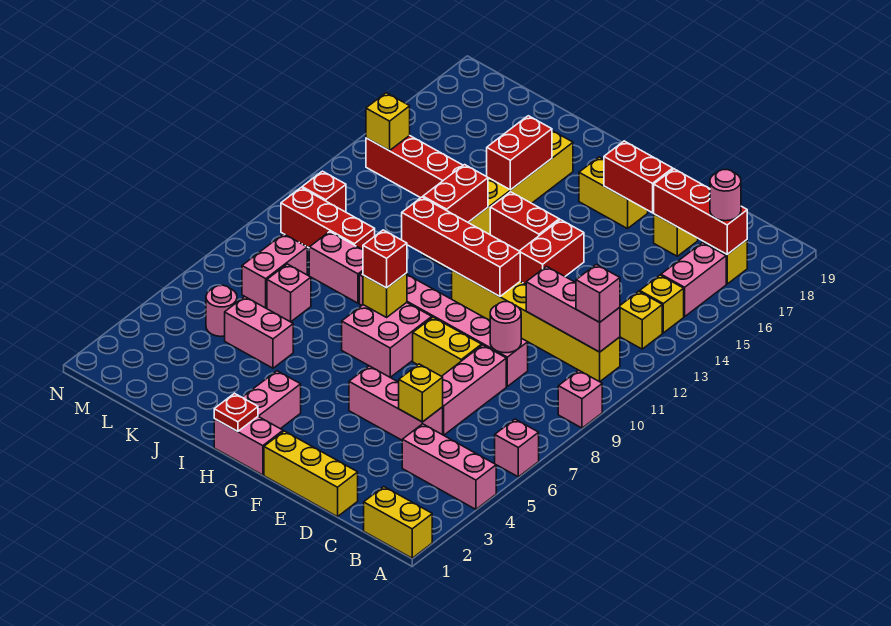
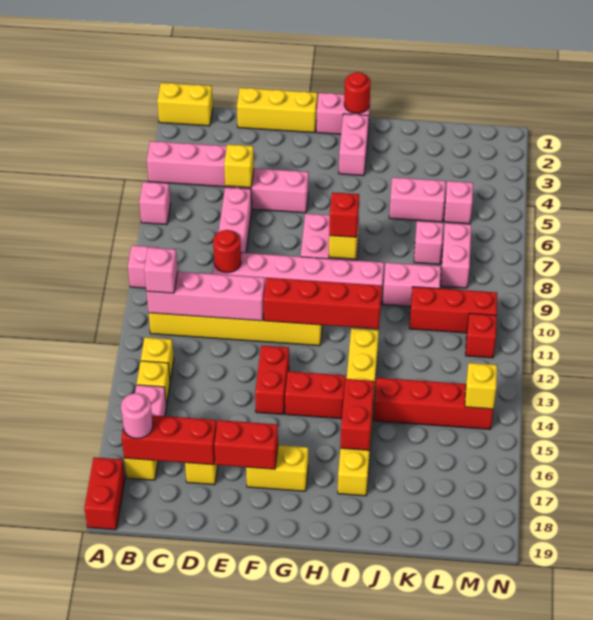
pink 1x3 brick [526,266,620,352] -> pink 1x4 brick [146,272,265,321]
pink 1x1 round brick [490,302,521,353] -> red 1x1 round brick [213,230,241,273]
yellow 1x2 brick [413,317,482,376] -> none
red 1x1 plate [214,393,258,431] -> red 1x1 round brick [344,72,370,113]
red 1x2 brick [423,165,488,222] -> red 1x2 brick moved to [84,457,125,530]
pink 1x1 round brick [206,285,237,337] -> pink 1x1 brick [444,181,473,224]

